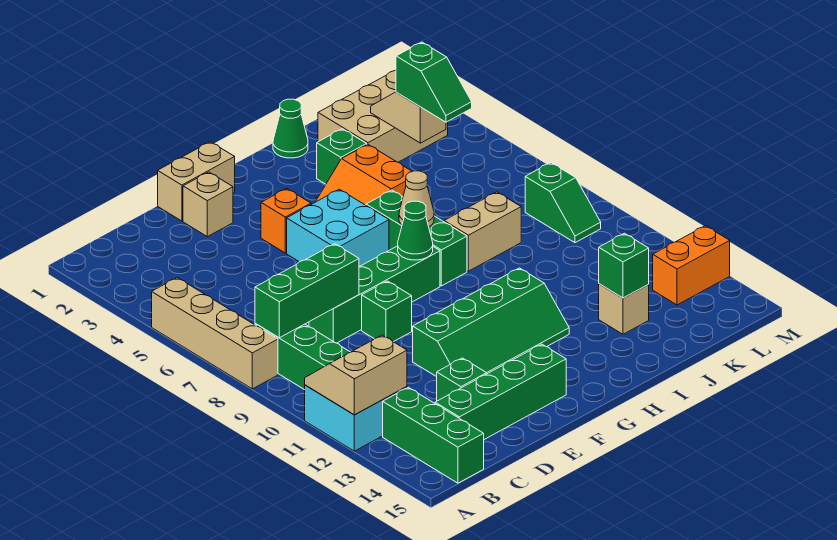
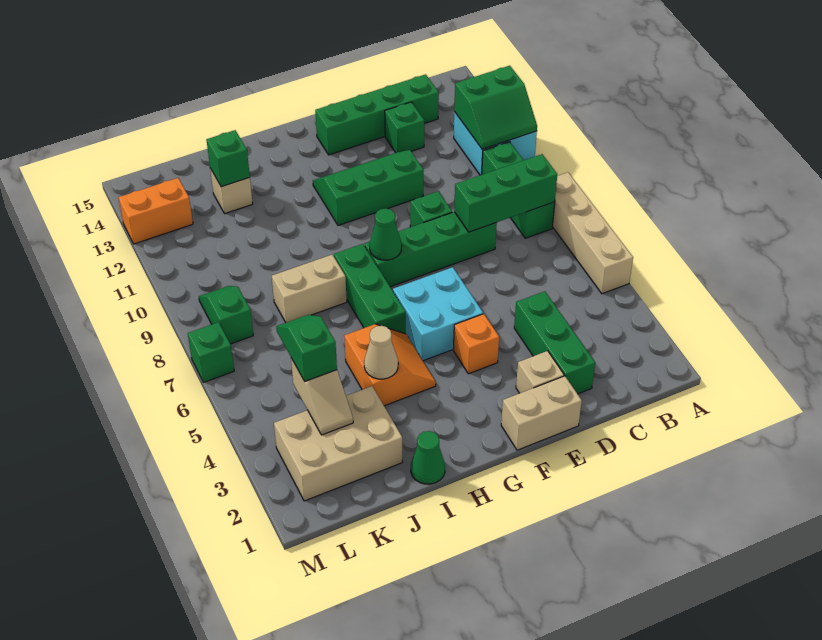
tan 2x2 slope [305,335,407,415] -> green 2x2 slope [454,66,537,149]
green 1x3 brick [383,387,484,483] -> green 1x3 brick moved to [514,291,595,394]
green 2x4 slope [413,268,569,377] -> green 2x3 slope [313,150,424,225]
tan 1x1 cone [399,171,434,227] -> tan 1x1 cone moved to [364,326,398,379]
green 1x1 brick [317,129,367,184] -> green 1x1 brick moved to [188,322,234,382]

